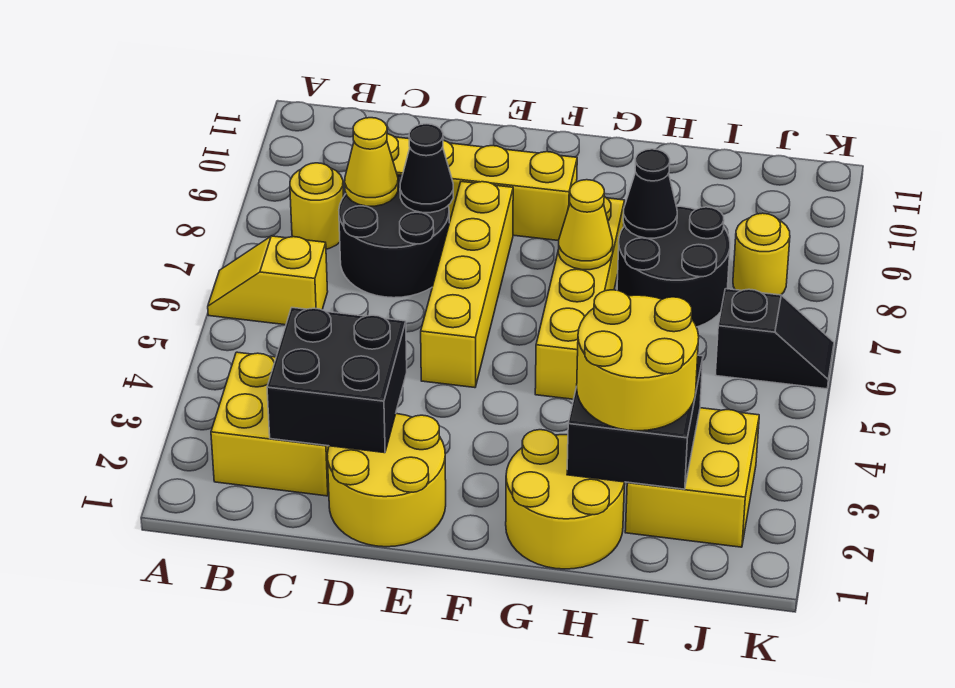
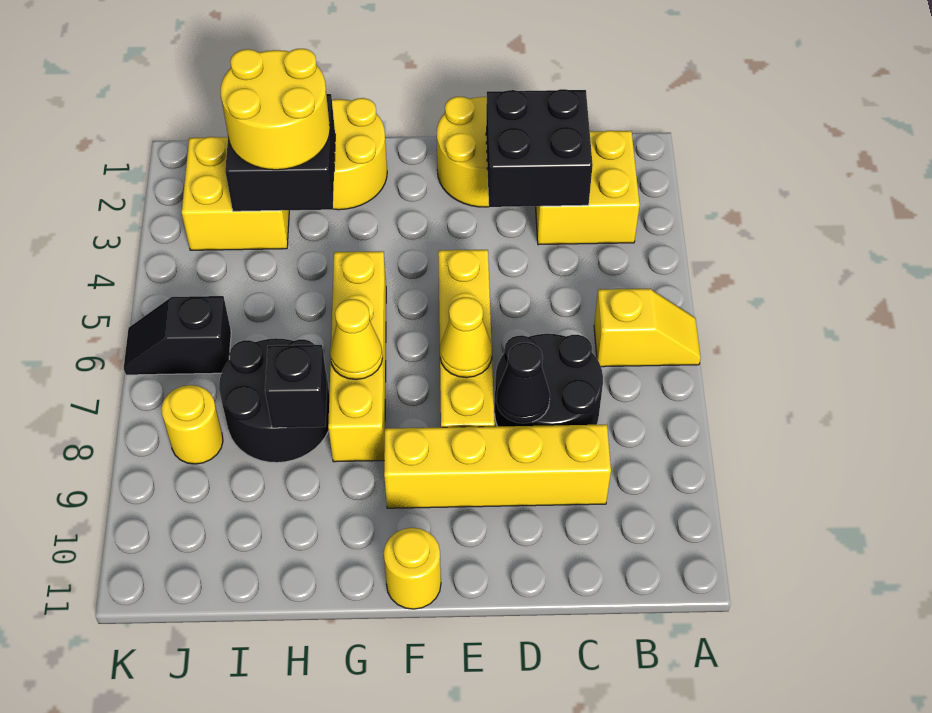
yellow 1x1 round brick [290,163,343,249] -> yellow 1x1 round brick moved to [384,528,441,609]
yellow 1x1 cone [345,118,398,206] -> yellow 1x1 cone moved to [440,297,492,378]
black 1x1 cone [623,149,677,238] -> black 1x1 brick [265,345,327,428]

